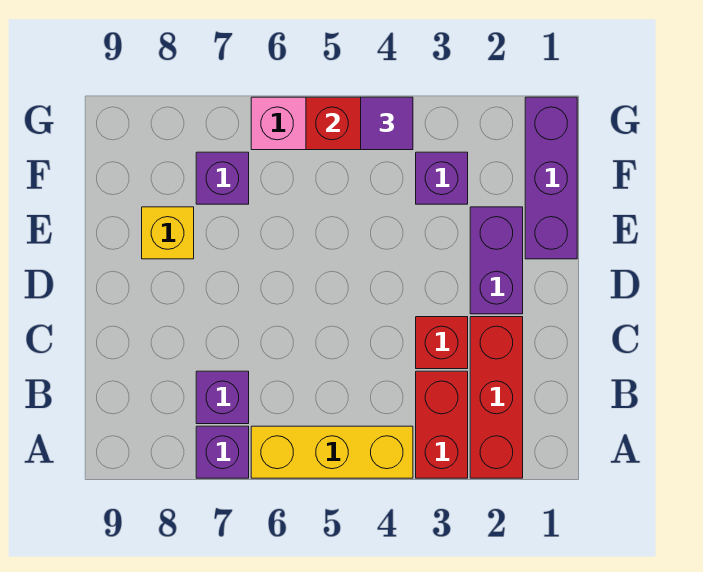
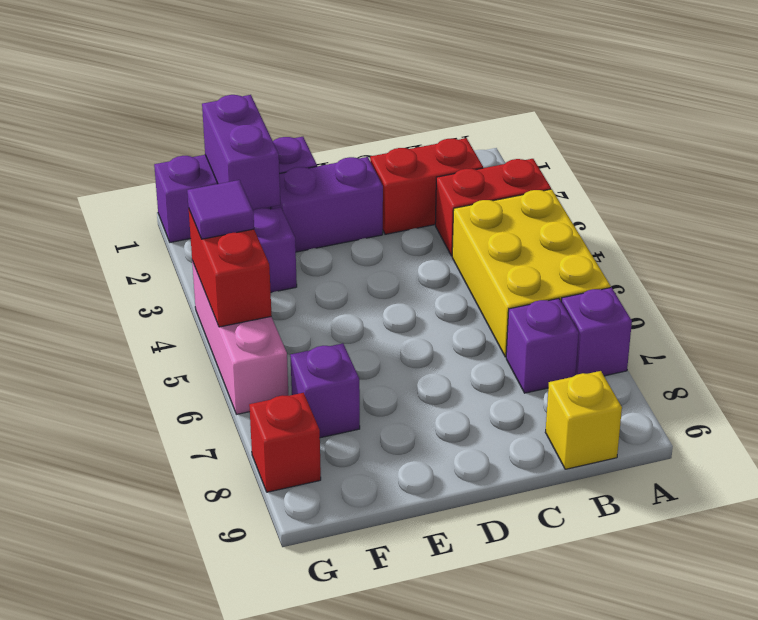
red 1x3 brick [470,317,523,478] -> red 1x2 brick [370,138,483,234]
yellow 1x3 brick [251,426,413,478] -> yellow 2x3 brick [452,189,611,357]
red 1x1 brick [416,317,468,369] -> red 1x1 brick moved to [249,393,321,492]
yellow 1x1 brick [142,207,194,259] -> yellow 1x1 brick moved to [545,371,622,469]
none -> purple 1x2 brick [202,95,280,210]

